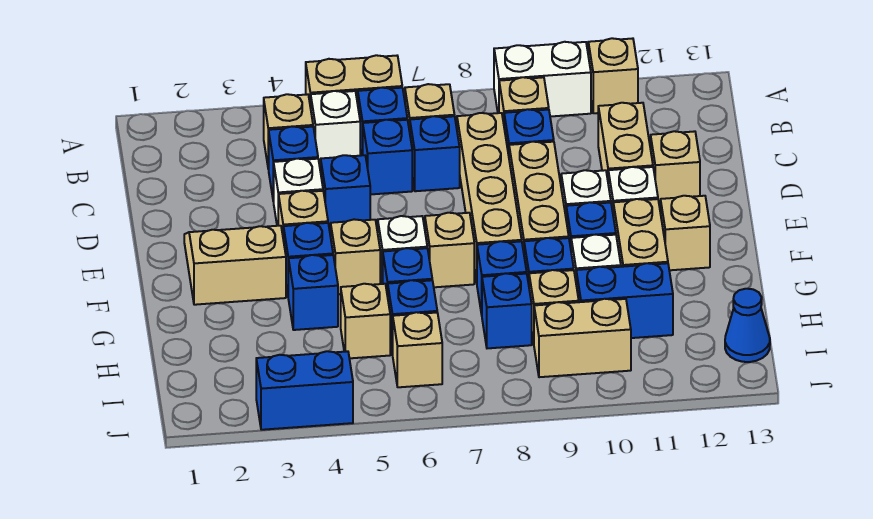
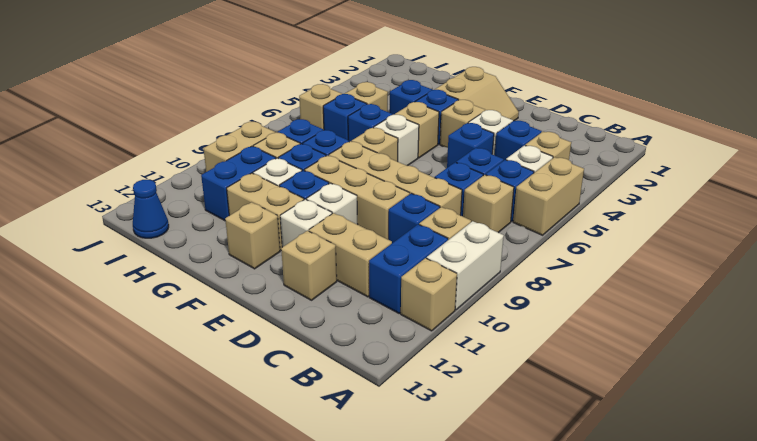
blue 1x2 brick [256,351,353,430] -> blue 1x2 brick moved to [369,224,448,313]

